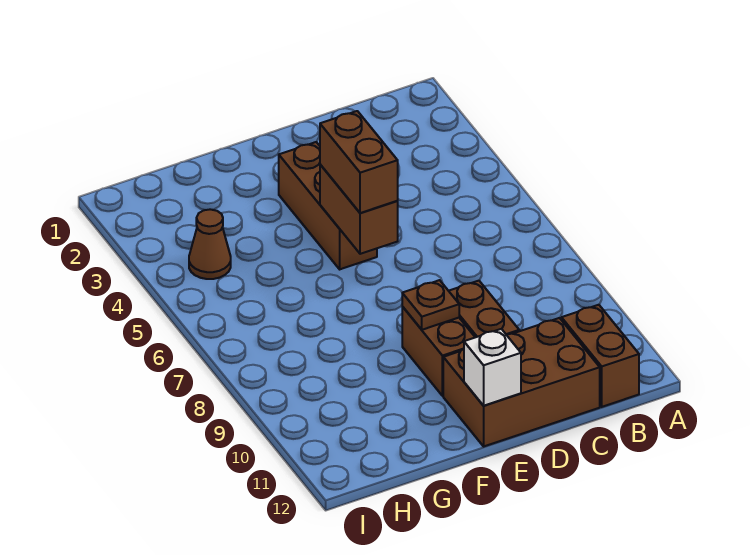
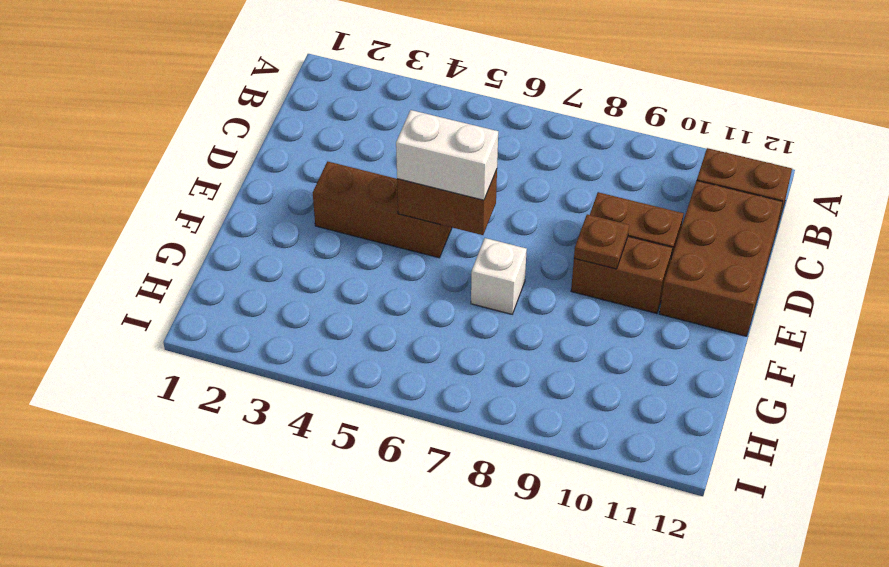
brown 1x2 brick [320,111,398,213] -> white 1x2 brick [396,110,498,200]
white 1x1 brick [464,329,521,406] -> white 1x1 brick moved to [471,238,527,314]
brown 1x1 cone [189,209,231,279] -> none

